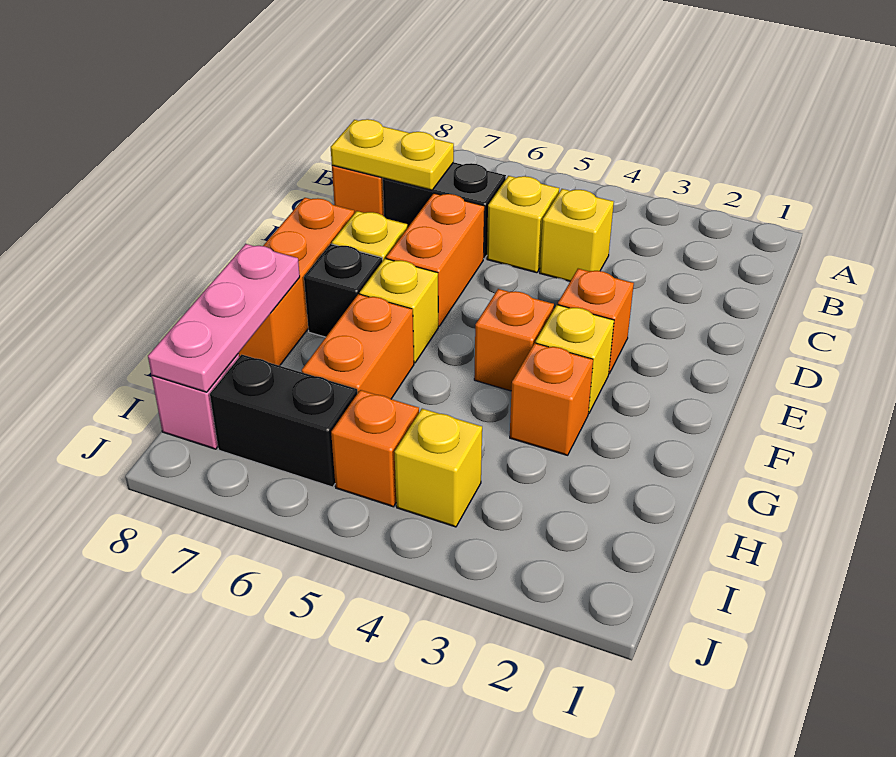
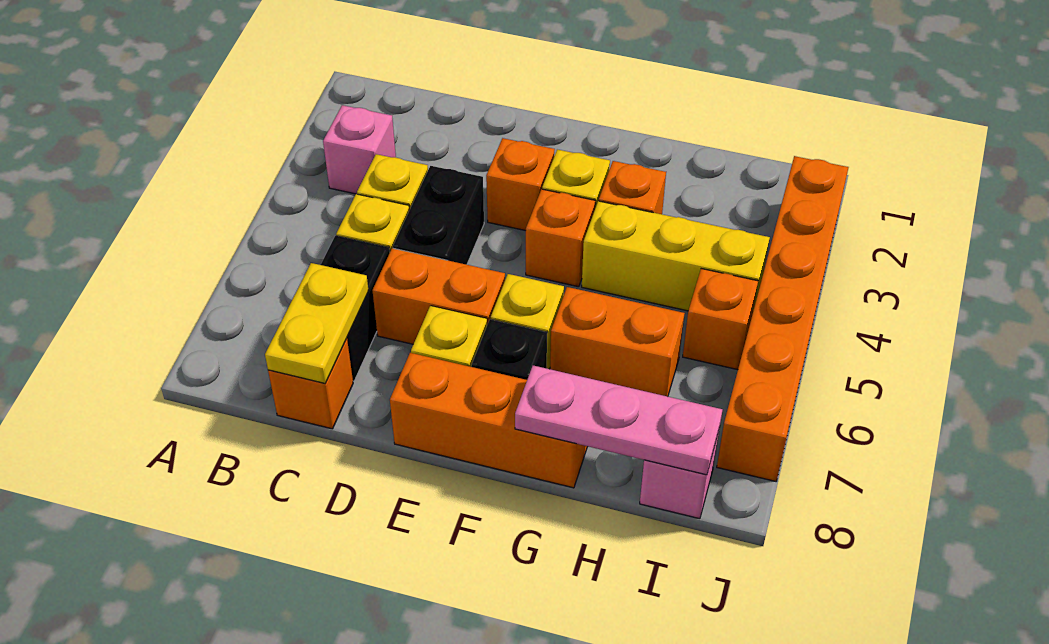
none -> pink 1x1 brick [323,105,396,194]
yellow 1x1 brick [395,409,482,527] -> yellow 1x3 brick [582,201,770,311]
black 1x2 brick [210,354,357,487] -> black 1x2 brick moved to [393,166,484,265]
none -> orange 1x6 brick [717,156,849,481]

